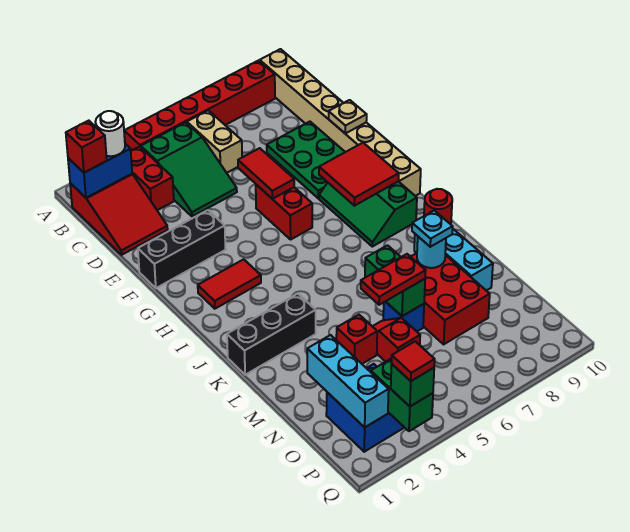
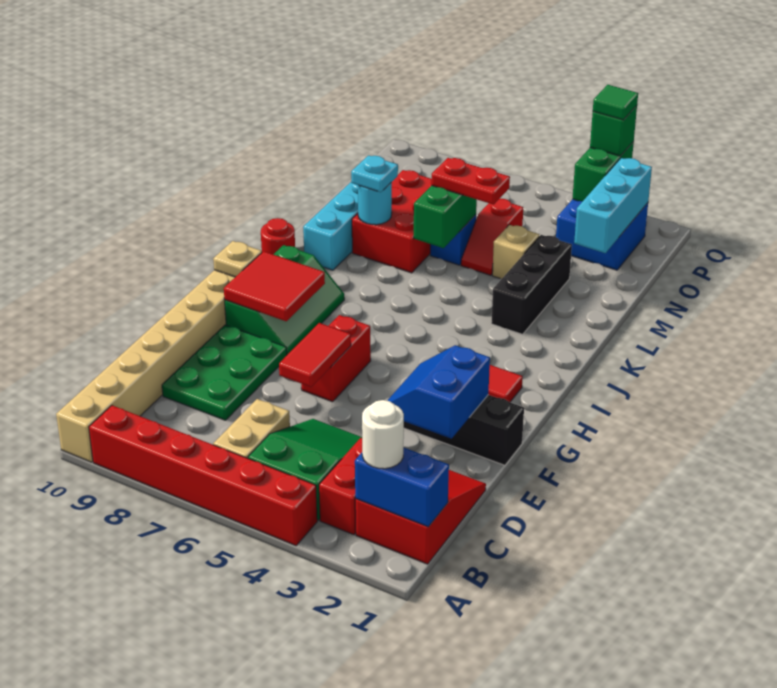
red 1x1 brick [66,121,107,173] -> none
none -> blue 2x2 slope [387,345,490,439]
tan 1x1 plate [329,100,367,134] -> tan 1x1 plate moved to [213,241,262,277]
black 1x3 brick [227,294,316,375] -> black 1x3 brick turned to [491,235,572,334]
red 1x1 brick [336,315,377,364] -> tan 1x1 brick [492,225,539,279]
red 1x1 tile [392,341,435,381] -> green 1x1 tile [593,85,638,120]

